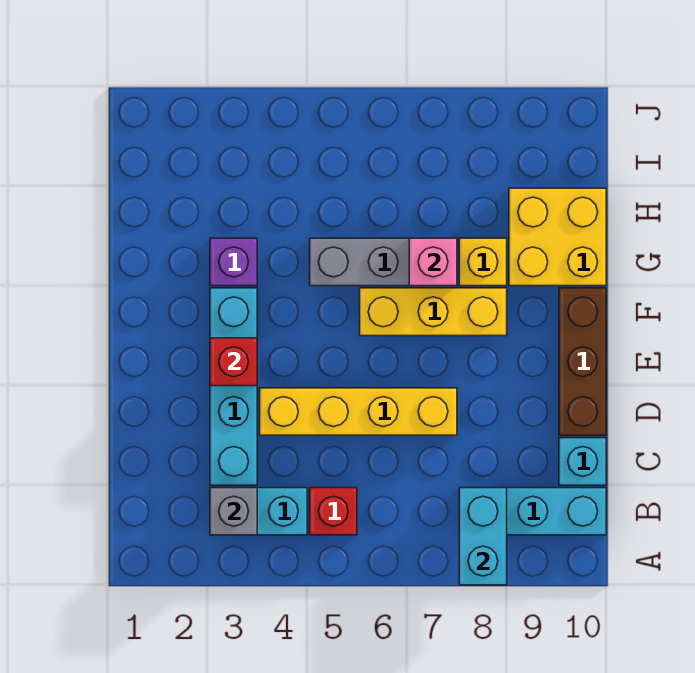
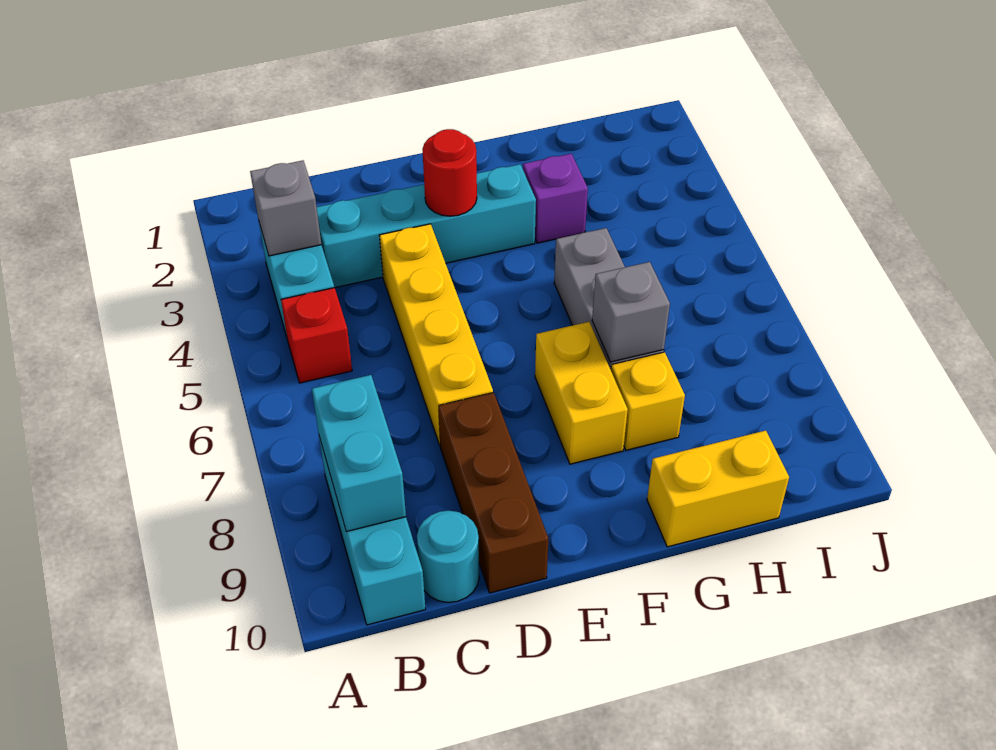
cyan 1x2 brick [459,488,507,585] -> cyan 1x2 brick turned to [312,375,406,532]
cyan 1x1 brick [559,438,606,485] -> cyan 1x1 round brick [417,511,479,603]
brown 1x3 brick [559,288,606,435] -> brown 1x3 brick turned to [438,393,548,593]
red 1x1 brick [210,338,257,386] -> red 1x1 round brick [422,129,477,216]
yellow 1x3 brick [360,288,507,336] -> yellow 1x2 brick [535,322,628,464]
pink 1x1 brick [409,238,457,286] -> grey 1x1 brick [592,262,670,362]
yellow 2x2 brick [509,188,606,286] -> yellow 1x2 brick [647,431,789,547]

